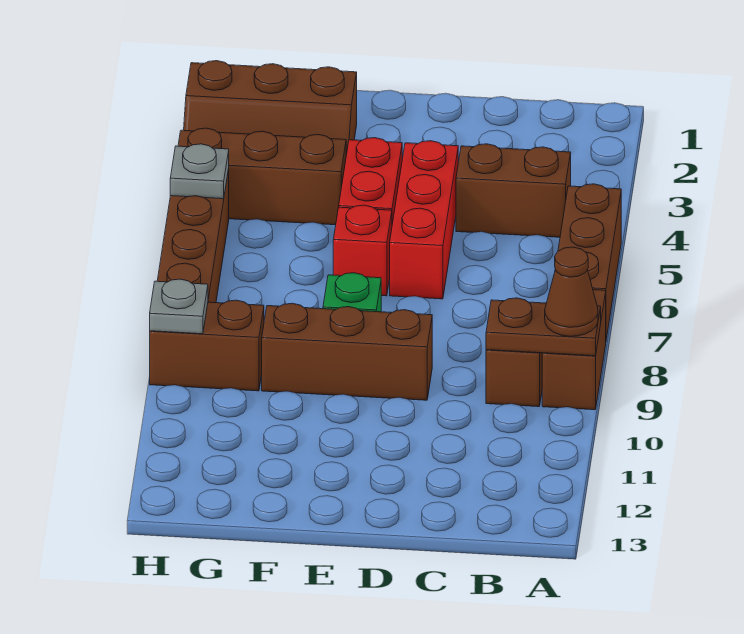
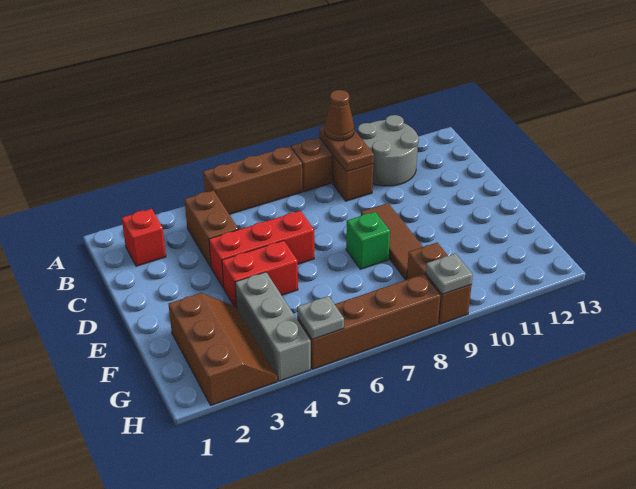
none -> grey 2x2 round brick [358,115,419,186]
brown 1x3 brick [262,303,432,400] -> brown 1x3 tile [361,203,423,280]
red 1x1 brick [333,205,392,296] -> red 1x1 brick moved to [122,209,166,266]
brown 1x3 brick [178,128,346,225] -> grey 1x3 brick [235,272,311,381]

